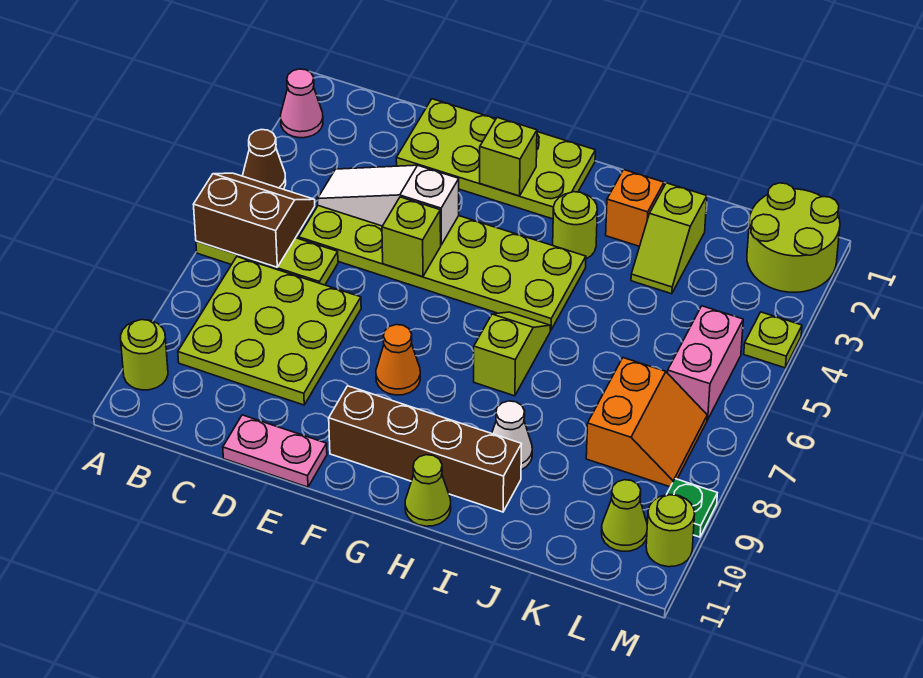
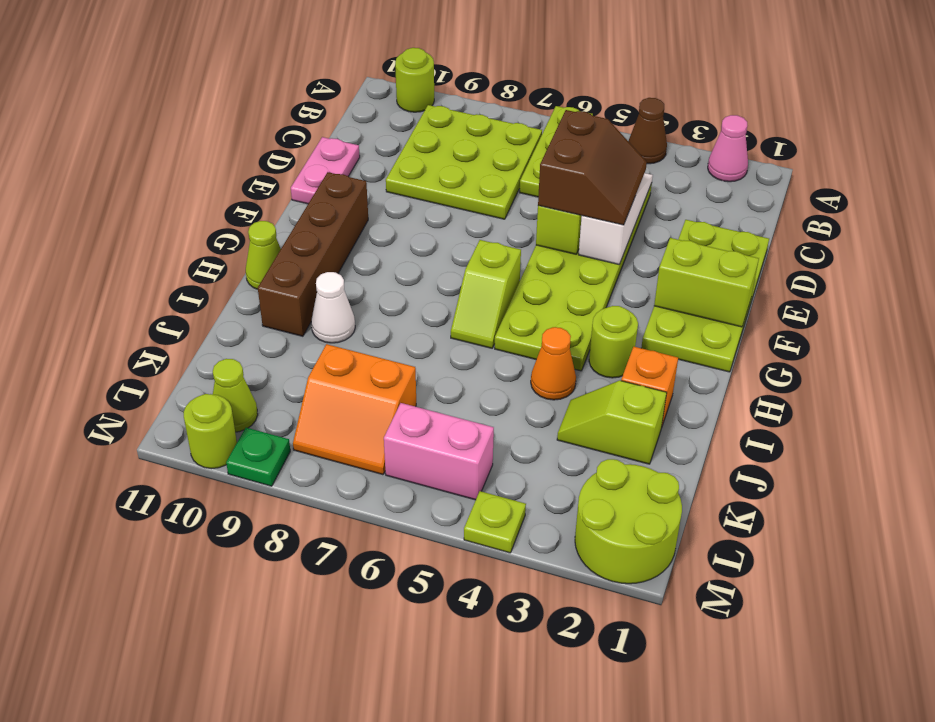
brown 2x2 slope [193,173,315,267] -> brown 2x2 slope moved to [538,110,647,225]
lime 1x1 brick [480,118,537,196] -> lime 1x2 brick [654,238,759,327]
orange 1x1 cone [376,325,420,395] -> orange 1x1 cone moved to [531,327,576,400]
lime 1x2 slope [474,312,550,396] -> lime 1x2 slope turned to [451,240,521,348]

